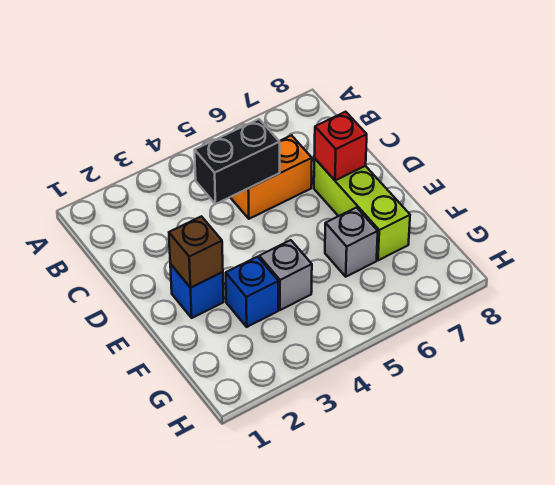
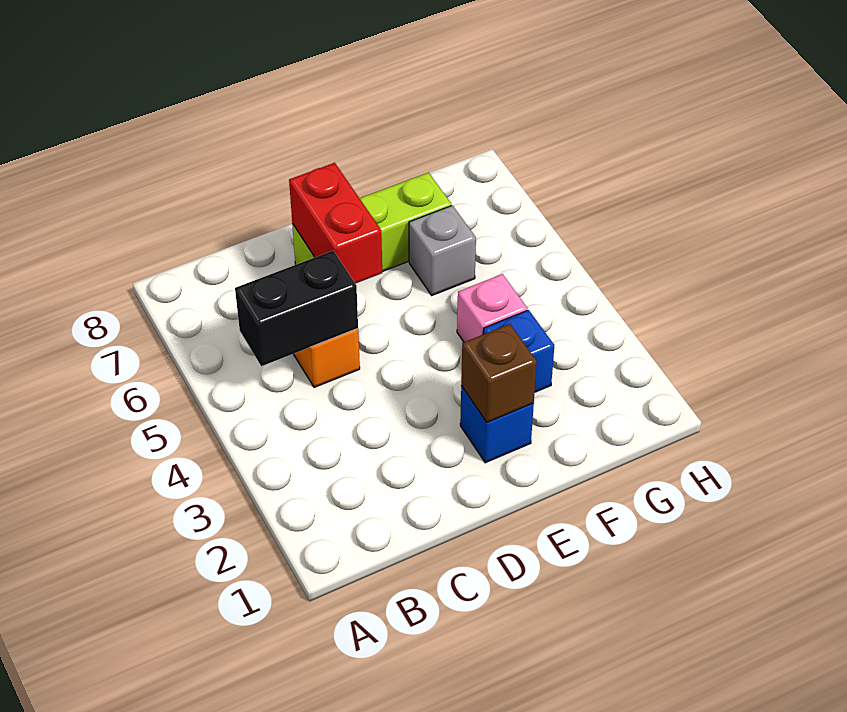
black 1x2 brick [195,119,280,204] -> black 1x2 brick turned to [235,251,358,366]
red 1x1 brick [314,112,367,180] -> red 1x2 brick [289,163,382,284]
grey 1x1 brick [259,240,312,310] -> pink 1x1 brick [457,274,528,342]

